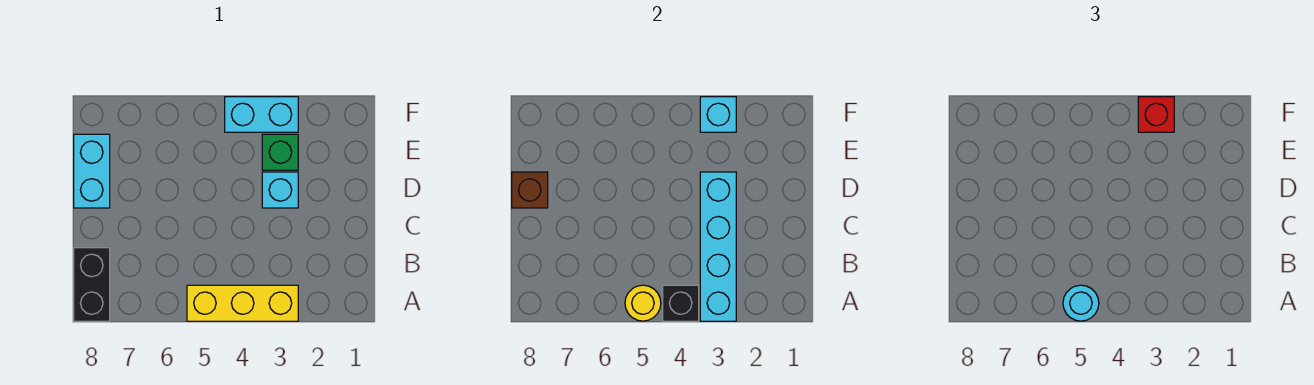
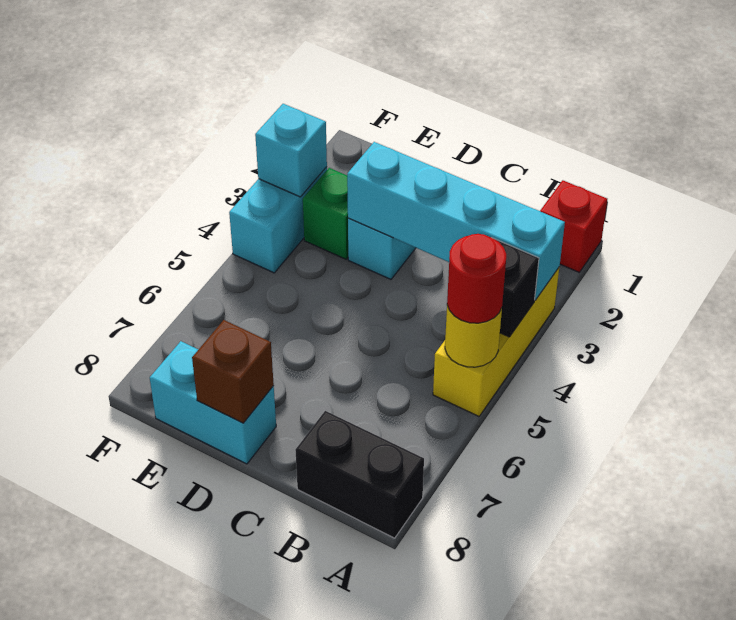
cyan 1x1 round brick [1063,285,1099,321] -> red 1x1 round brick [447,234,506,323]
red 1x1 brick [1138,97,1174,132] -> red 1x1 brick moved to [540,180,607,272]

